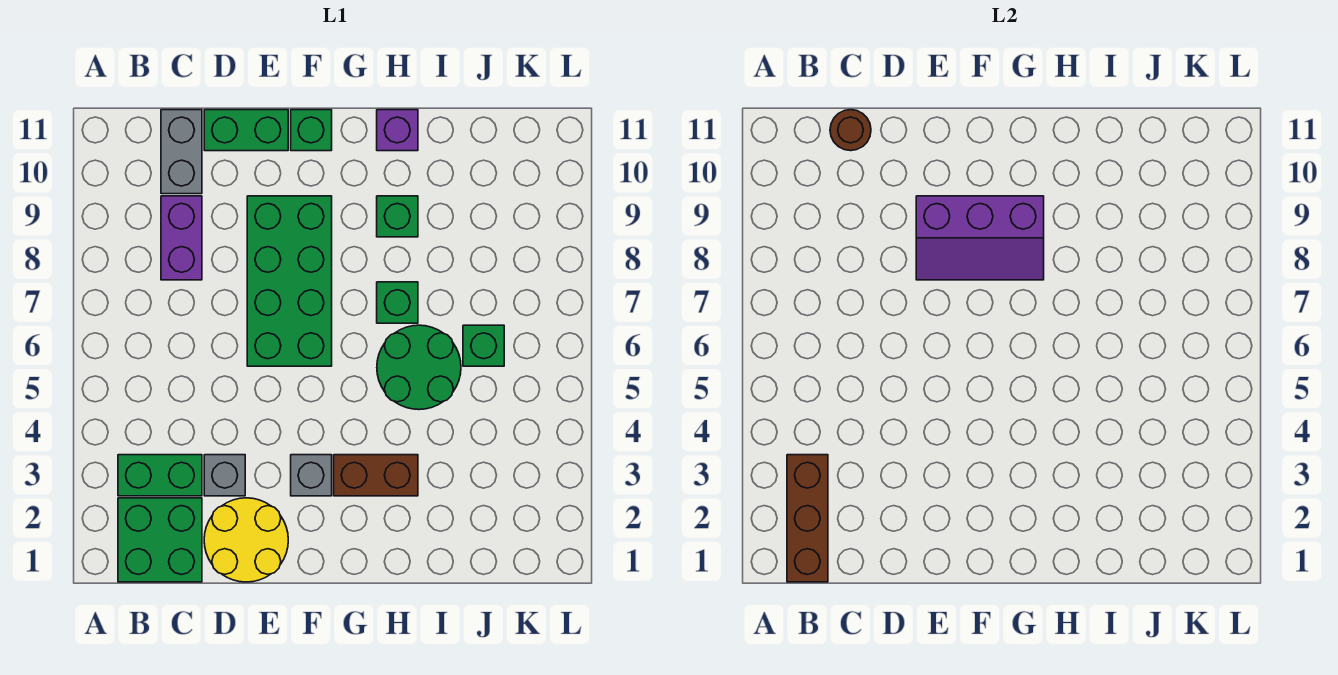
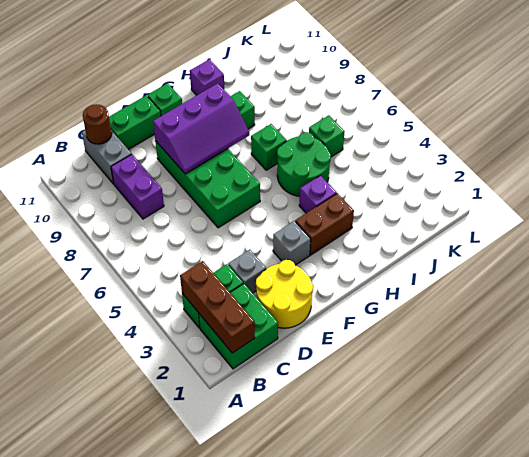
none -> purple 1x1 brick [299,175,337,213]

